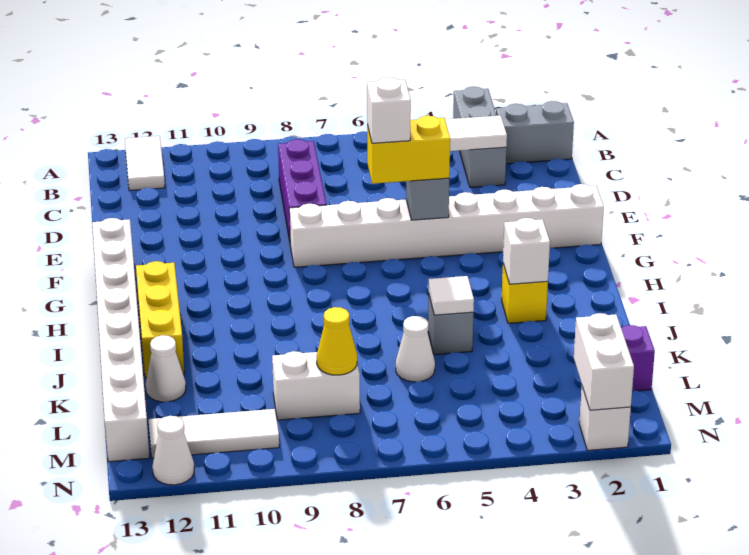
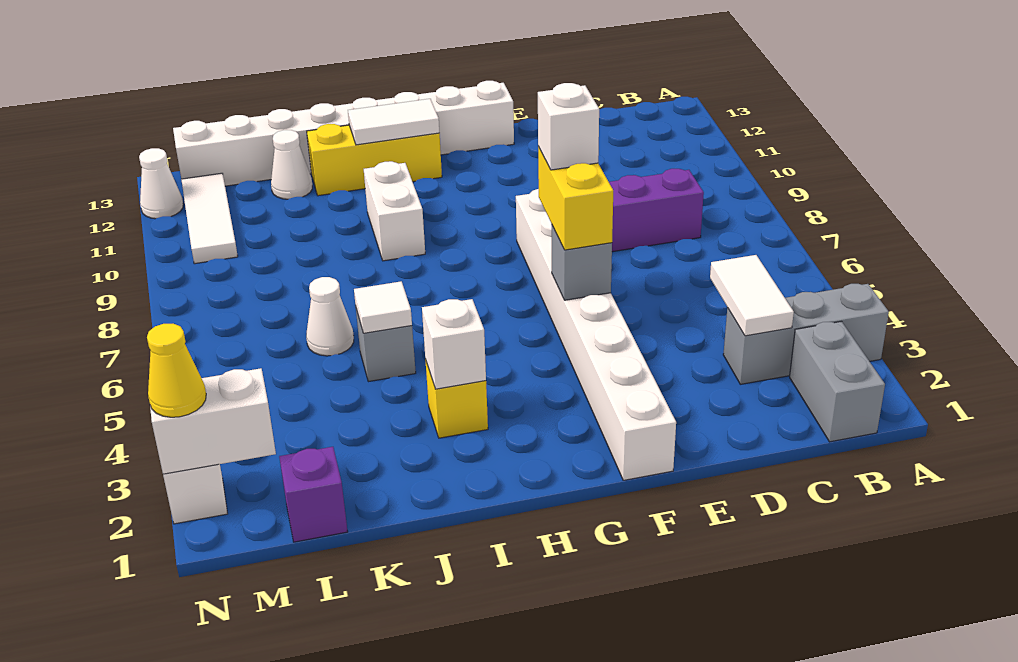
white 1x2 tile [125,136,165,191] -> white 1x2 tile moved to [348,99,439,145]
white 1x2 brick [272,351,360,420] -> white 1x2 brick moved to [364,161,425,261]
yellow 1x1 cone [317,307,357,375] -> yellow 1x1 cone moved to [147,324,206,417]

